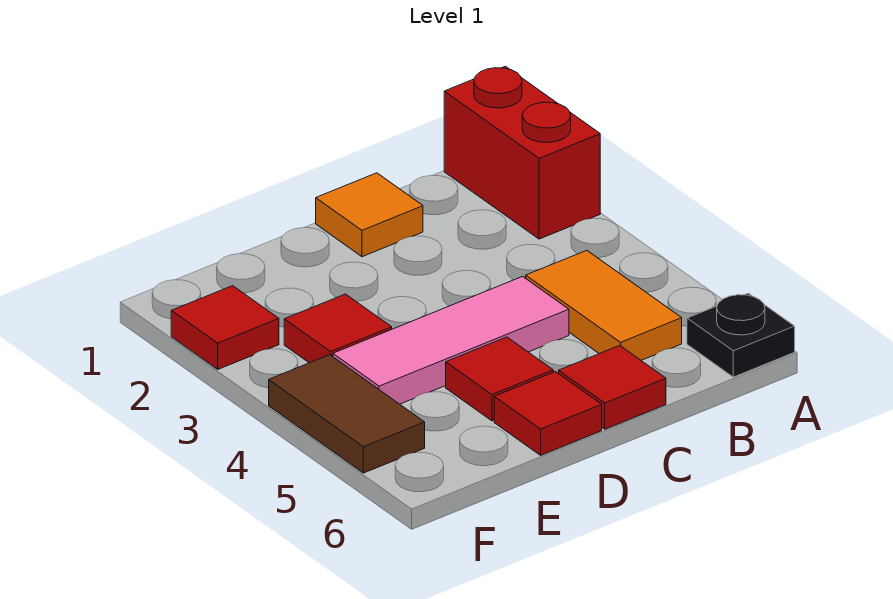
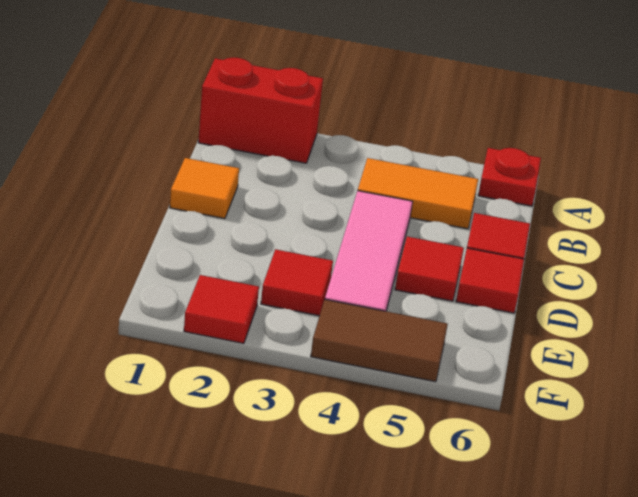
black 1x1 plate [687,293,795,377] -> red 1x1 plate [478,148,541,206]

